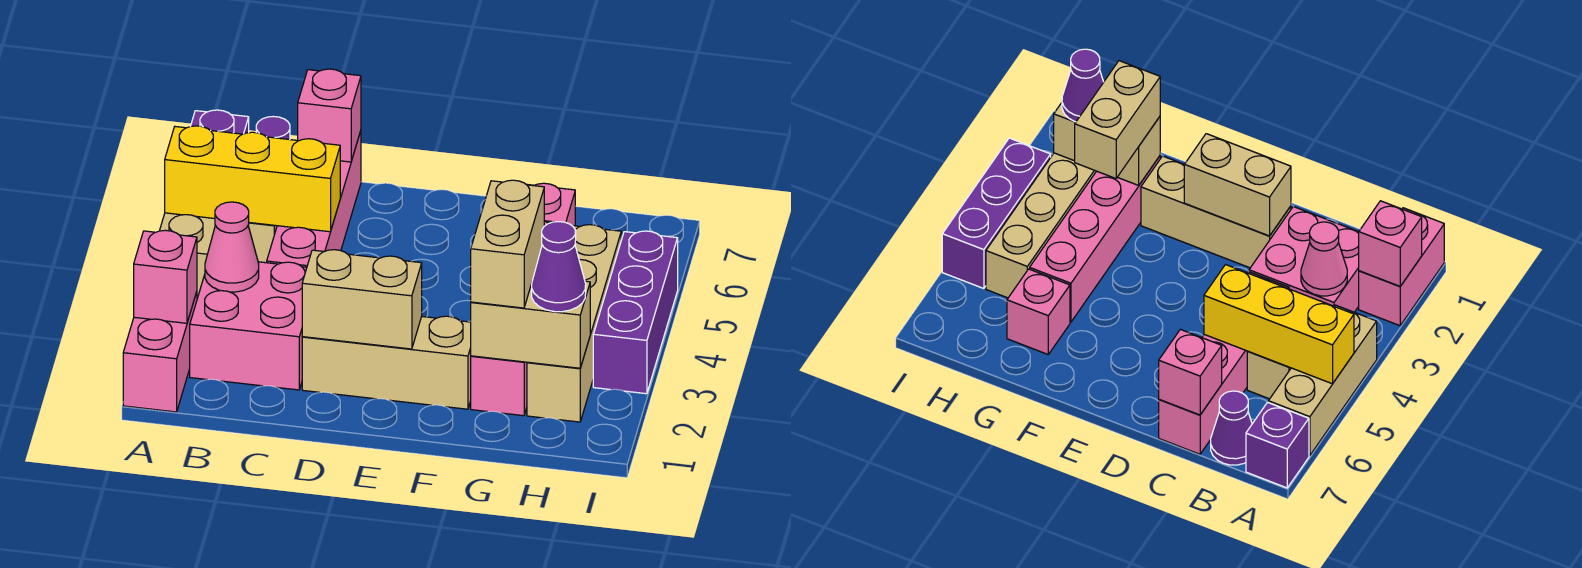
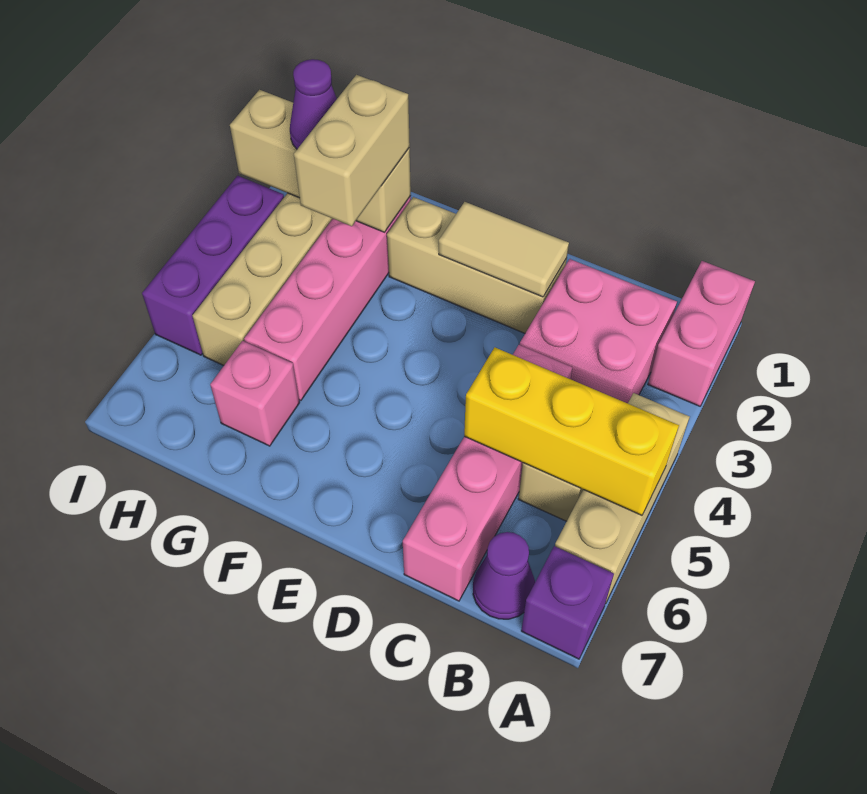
pink 1x1 brick [134,230,197,323] -> none
pink 1x1 cone [205,202,259,292] -> none
pink 1x1 brick [298,69,361,162] -> none
tan 1x2 brick [302,250,422,349] -> tan 1x2 tile [439,202,569,297]
tan 1x2 brick [471,281,590,368] -> tan 1x3 brick [230,90,411,232]

